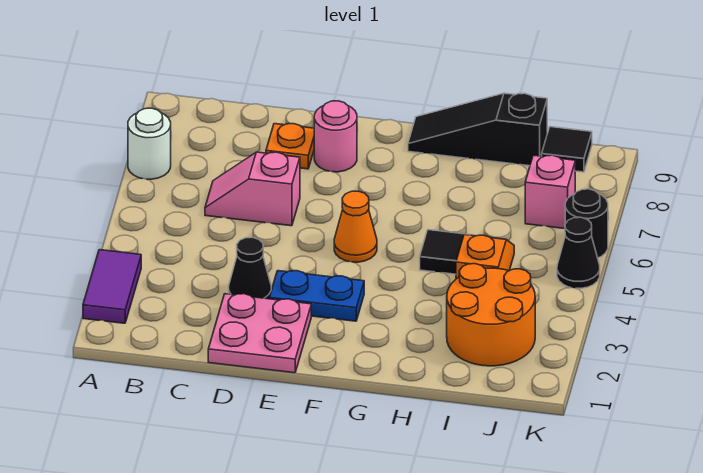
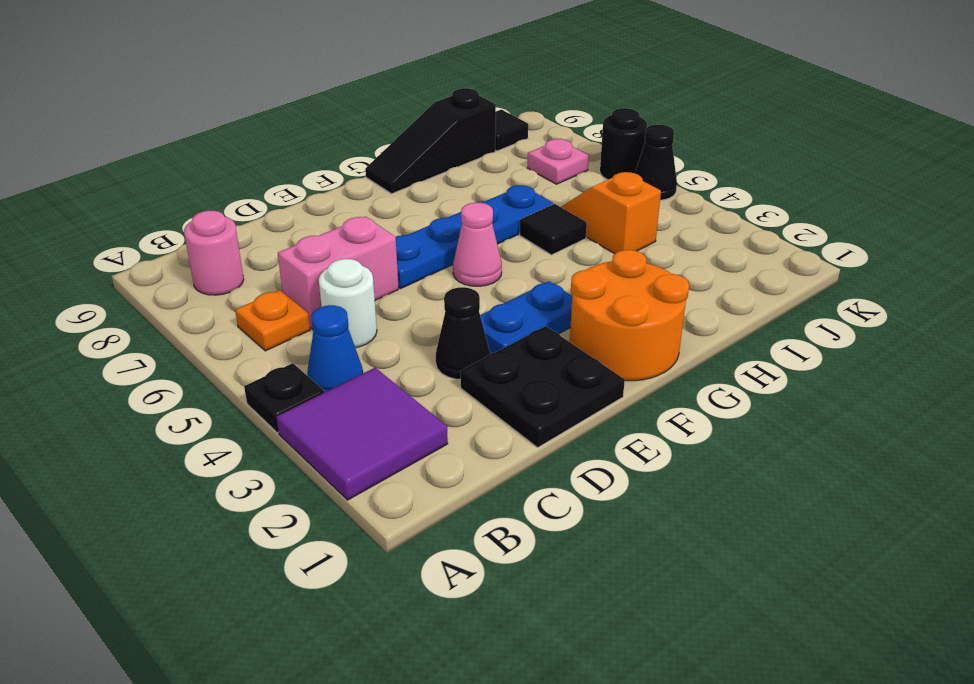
purple 1x2 tile [83,250,141,323] -> purple 2x2 tile [276,368,448,500]
none -> black 1x1 plate [244,363,324,433]
white 1x1 round brick [128,108,171,179] -> white 1x1 round brick moved to [319,259,377,348]
none -> blue 1x1 cone [307,305,363,392]
pink 1x2 slope [205,152,300,226] -> pink 1x2 brick [278,217,399,328]
pink 2x2 plate [208,294,311,373] -> black 2x2 plate [460,326,625,447]
orange 1x1 plate [266,124,314,169] -> orange 1x1 plate moved to [235,290,310,351]
none -> blue 1x4 plate [396,185,553,288]
pink 1x1 round brick [314,101,357,172] -> pink 1x1 round brick moved to [184,211,244,295]
orange 1x1 cone [334,191,377,262] -> pink 1x1 cone [453,203,502,286]
orange 2x2 round brick [447,264,535,366] -> orange 2x2 round brick moved to [570,250,689,381]
pink 1x1 brick [525,155,575,228] -> pink 1x1 plate [528,139,589,184]

